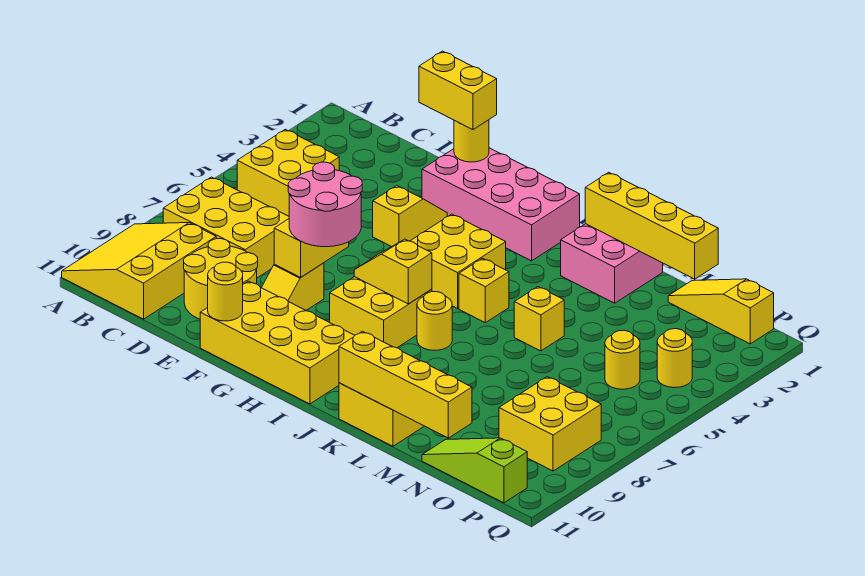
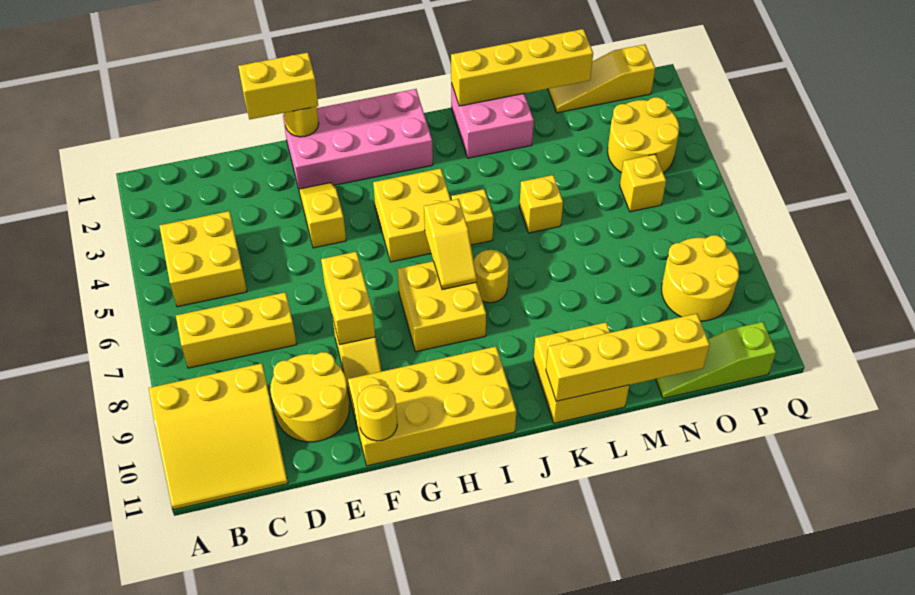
yellow 3x3 slope [62,223,216,319] -> yellow 3x3 slope turned to [149,363,288,510]
yellow 2x3 brick [163,177,289,278] -> yellow 1x3 brick [176,292,297,368]
pink 2x2 round brick [288,162,362,247] -> none
yellow 1x2 slope [354,239,432,304] -> yellow 1x2 slope turned to [424,199,477,290]
yellow 1x1 round brick [605,330,640,389] -> yellow 1x1 brick [620,154,666,212]
yellow 2x2 brick [499,377,601,471] -> yellow 2x2 round brick [662,235,739,321]
yellow 1x1 round brick [657,329,692,388] -> yellow 2x2 round brick [608,97,679,173]

